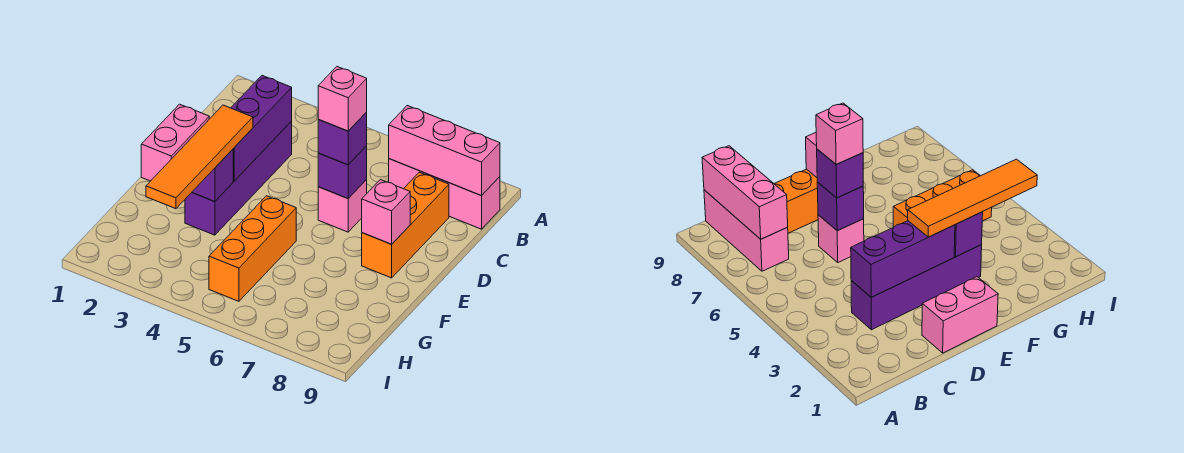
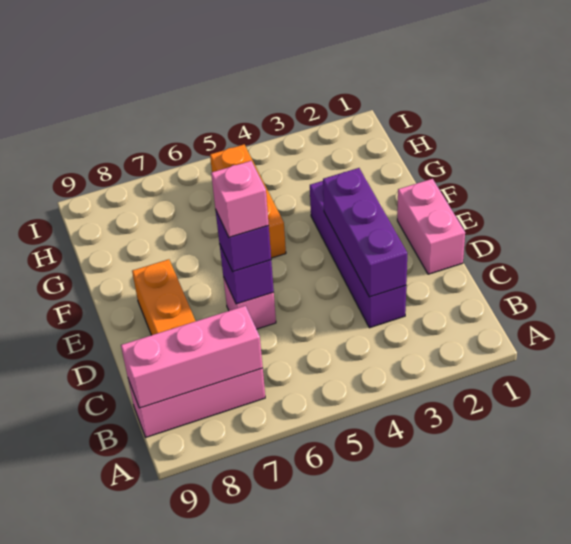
orange 1x4 tile [146,105,253,209] -> none
pink 1x1 brick [362,180,410,244] -> none
purple 1x1 brick [192,149,233,202] -> none

